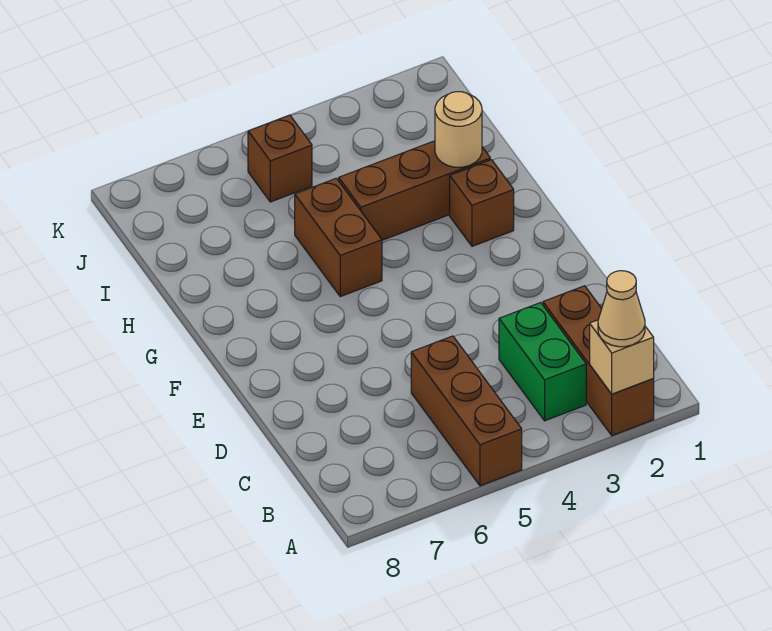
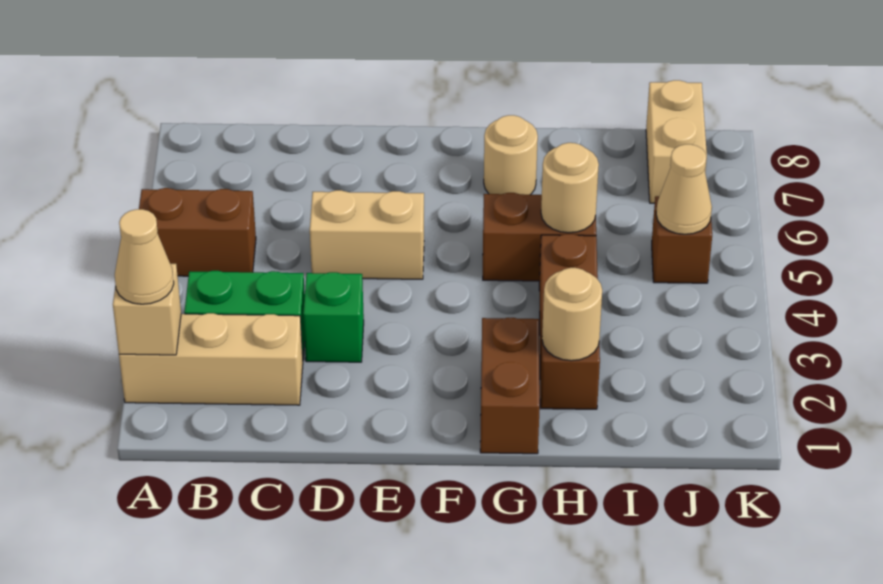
brown 1x3 brick [543,286,654,436] -> tan 1x3 brick [119,313,303,405]
brown 1x3 brick [411,336,522,486] -> brown 1x2 brick [139,188,256,276]
none -> green 1x1 brick [303,272,364,362]
none -> tan 1x2 brick [310,190,424,279]
brown 1x1 brick [450,160,514,246] -> brown 1x2 brick [480,318,540,454]
none -> tan 1x1 round brick [484,115,538,195]
none -> tan 1x1 round brick [541,143,599,233]
none -> tan 1x1 cone [656,144,712,234]
none -> tan 1x2 brick [646,80,707,203]

